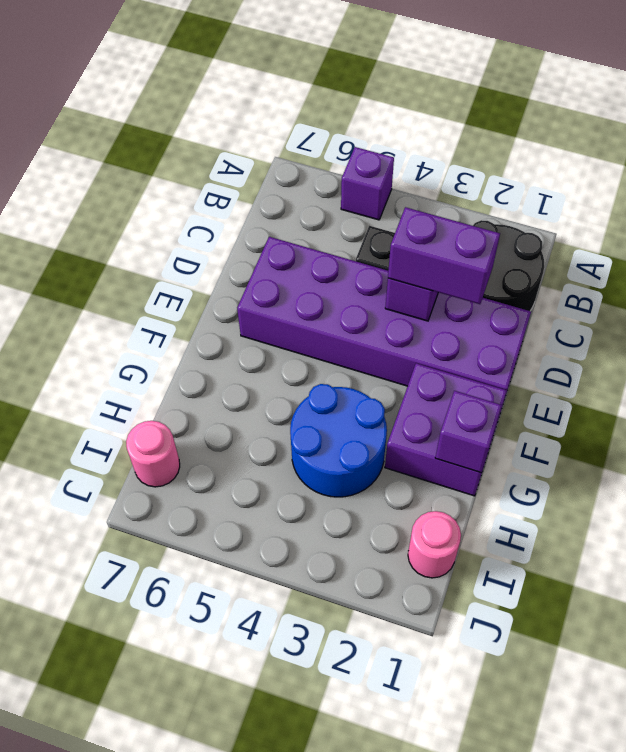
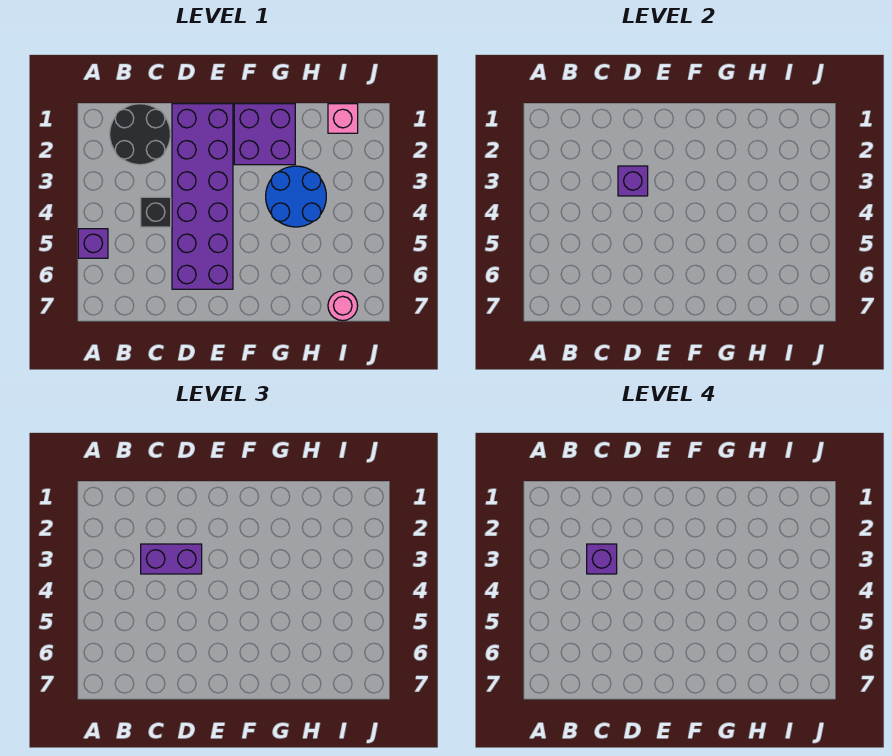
purple 1x2 brick [388,207,500,304] -> purple 1x2 brick turned to [141,544,202,574]
purple 1x1 brick [435,391,502,473] -> purple 1x1 brick moved to [587,544,617,574]
pink 1x1 round brick [408,511,461,578] -> pink 1x1 brick [328,104,358,133]

